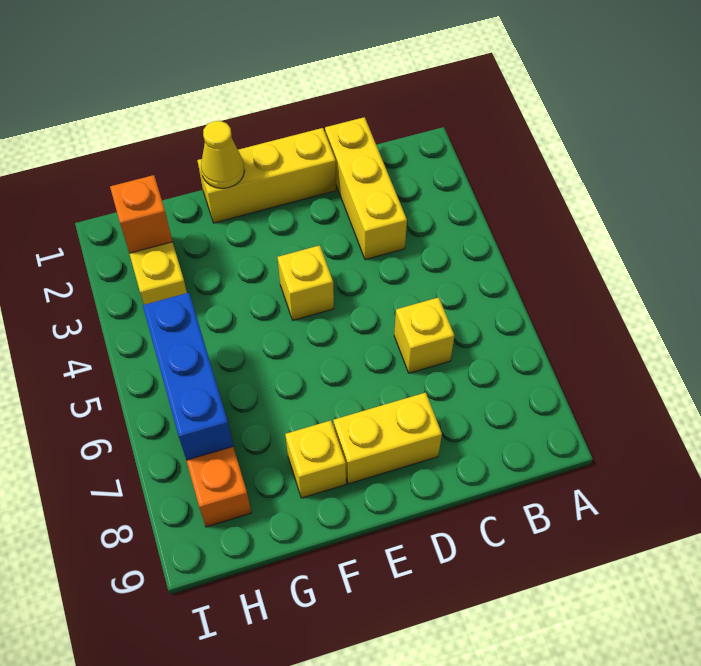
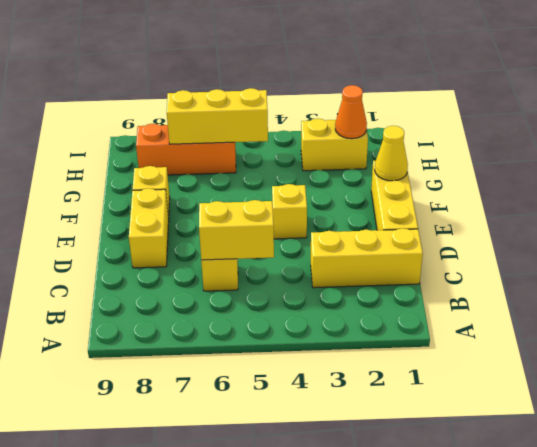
none -> yellow 1x2 brick [199,200,274,260]
orange 1x1 brick [110,175,172,253] -> orange 1x1 cone [335,85,367,139]
blue 1x3 brick [143,293,233,460] -> yellow 1x3 brick [167,88,268,144]

